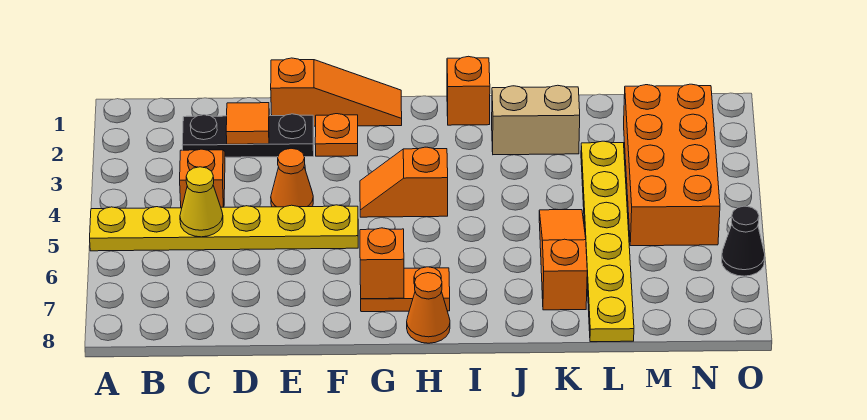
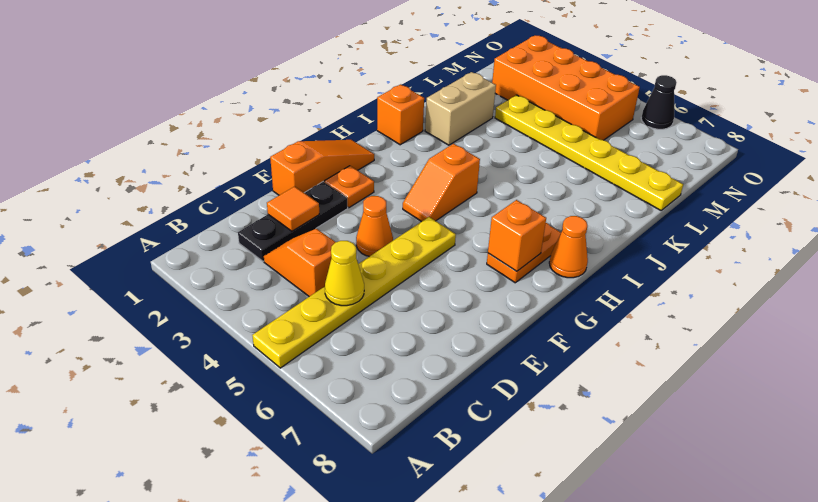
orange 1x3 slope [539,210,587,310] -> none

